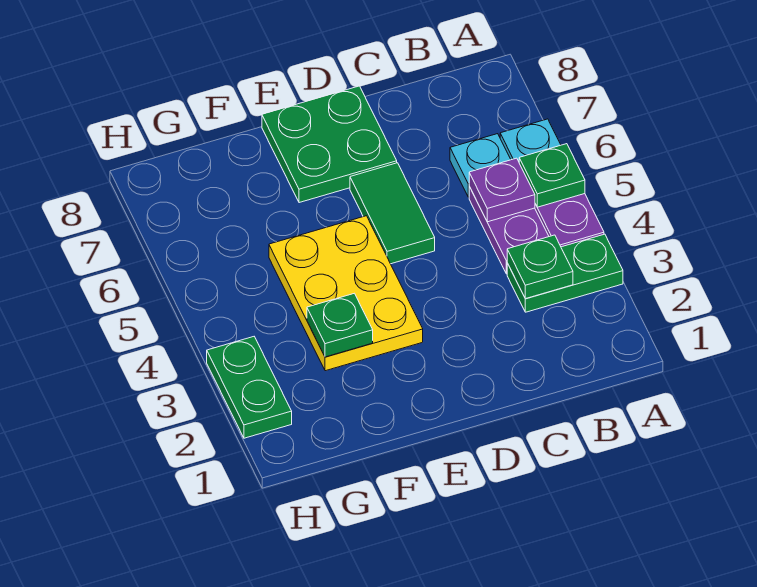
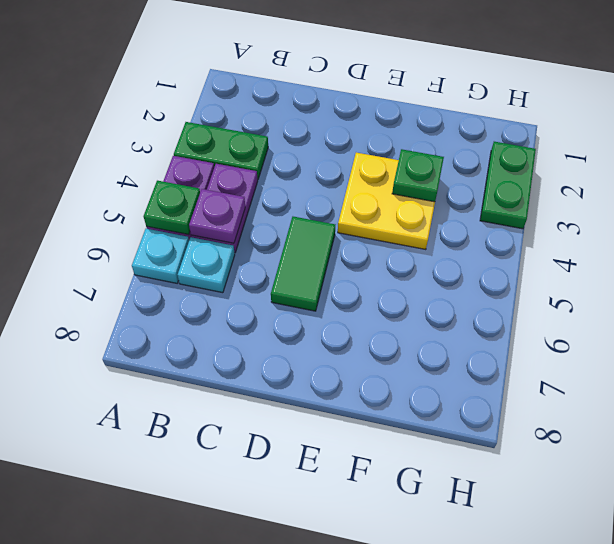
green 1x1 plate [507,235,573,299] -> none
green 2x2 plate [262,86,397,203] -> none
yellow 2x3 plate [269,216,423,371] -> yellow 2x2 plate [338,153,435,250]

